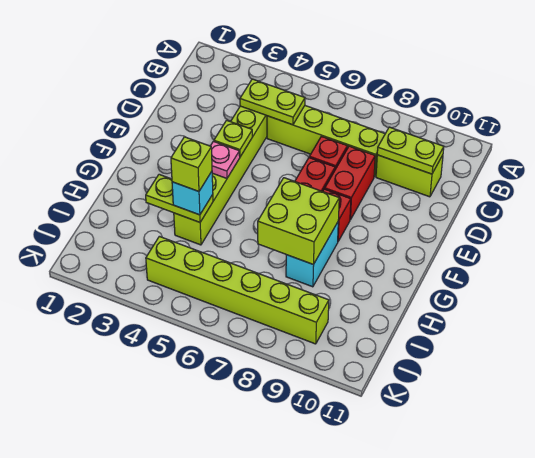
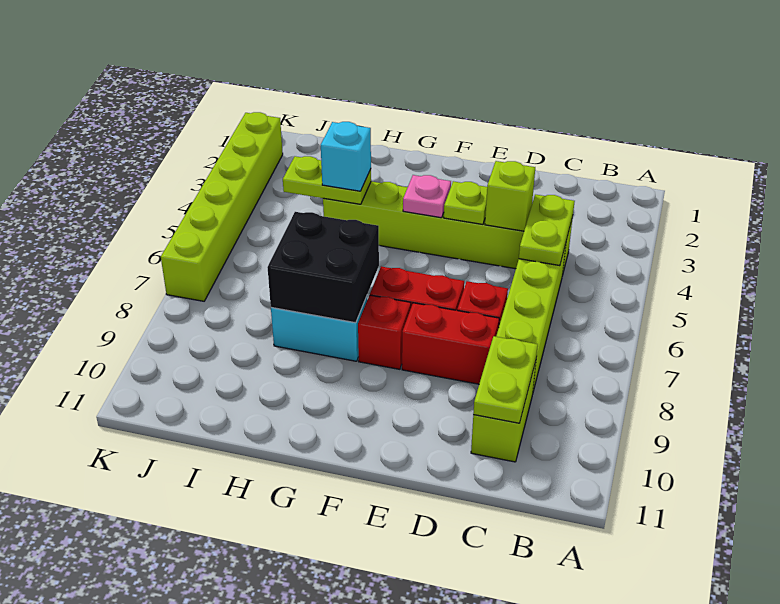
lime 2x2 brick [258,178,339,265] -> black 2x2 brick [267,212,379,323]
lime 1x2 plate [146,174,213,222] -> lime 1x2 plate turned to [283,156,371,204]
lime 1x1 brick [171,137,212,191] -> lime 1x1 brick moved to [485,161,535,231]
lime 1x6 brick [146,236,329,344] -> lime 1x6 brick moved to [161,112,283,301]

